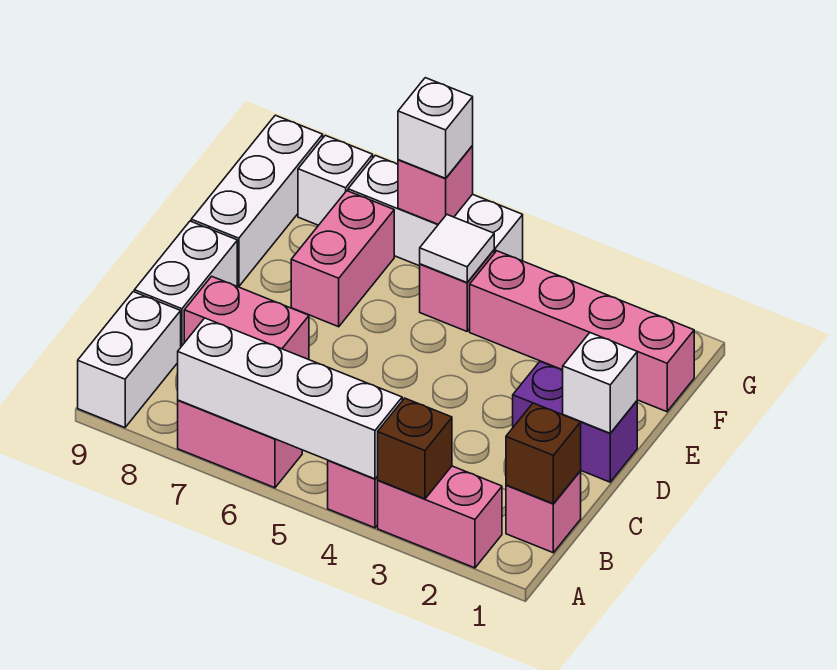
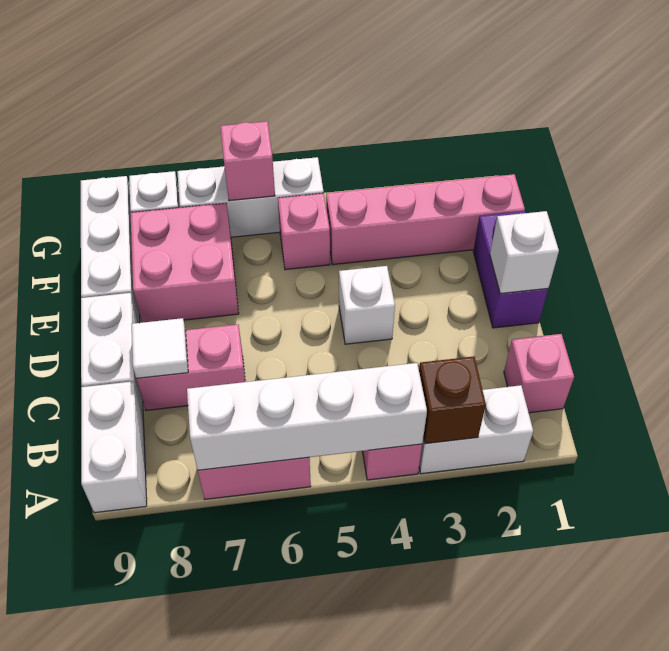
pink 1x2 brick [378,466,502,568] -> white 1x2 brick [419,385,533,474]
brown 1x1 brick [506,403,581,504] -> none
purple 1x2 brick [513,362,637,482] -> purple 1x2 brick turned to [473,211,548,328]
pink 1x2 brick [291,191,394,327] -> pink 2x2 brick [131,203,239,323]
white 1x1 tile [420,215,494,282] -> white 1x1 tile moved to [132,318,188,379]
white 1x1 brick [398,78,473,178] -> white 1x1 brick moved to [339,266,395,344]

